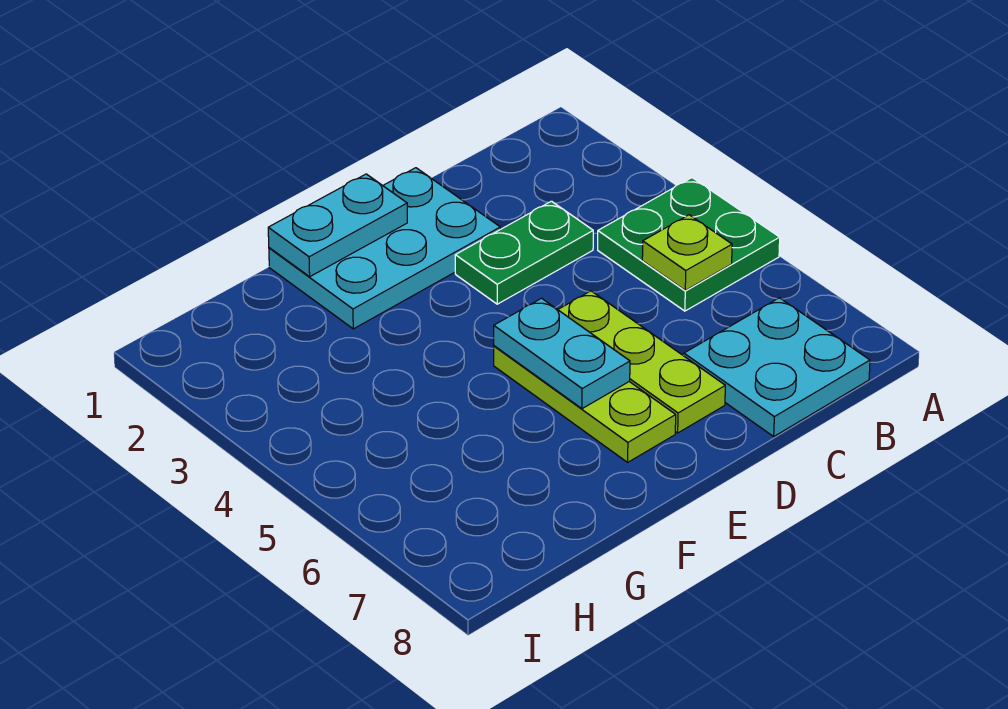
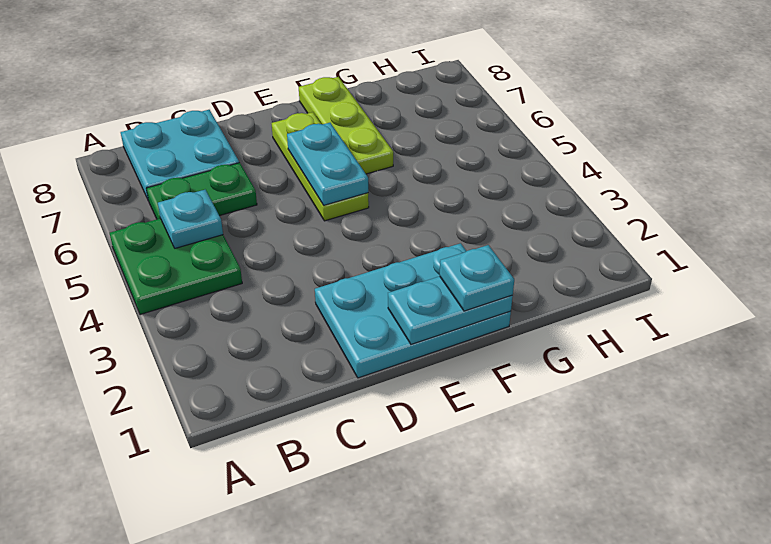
lime 1x1 plate [642,215,732,290] -> cyan 1x1 plate [158,190,223,248]
green 1x2 plate [455,201,593,304] -> green 1x2 plate moved to [146,163,257,219]
lime 1x3 plate [558,291,725,433] -> lime 1x3 plate moved to [299,77,393,174]
none -> cyan 1x1 plate [440,245,514,311]

